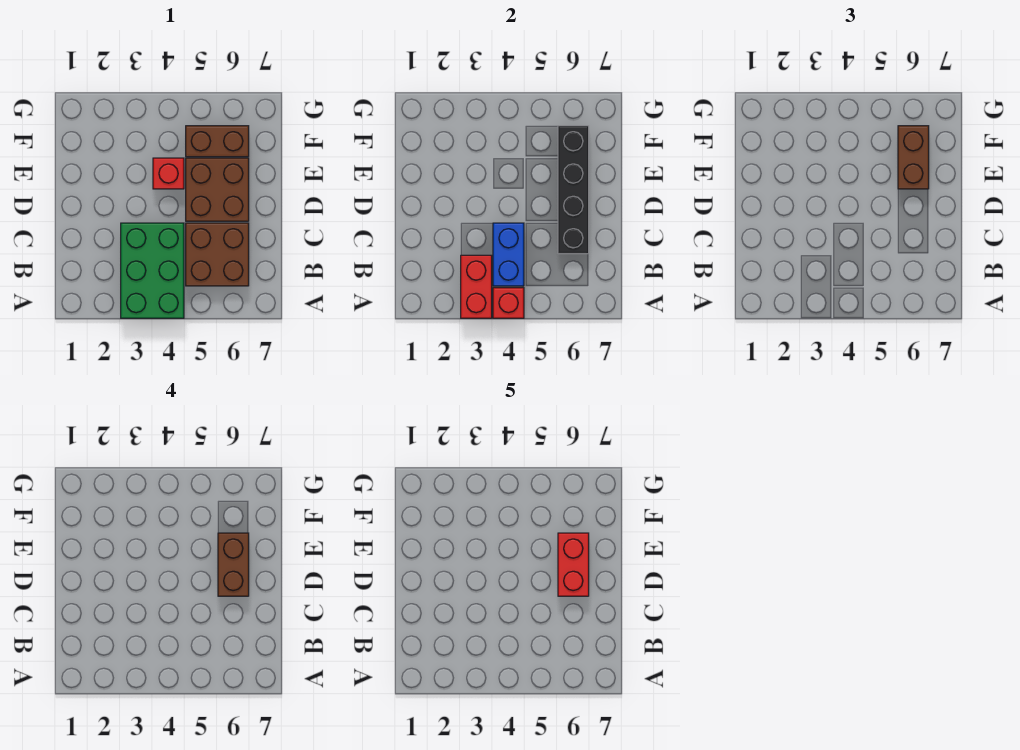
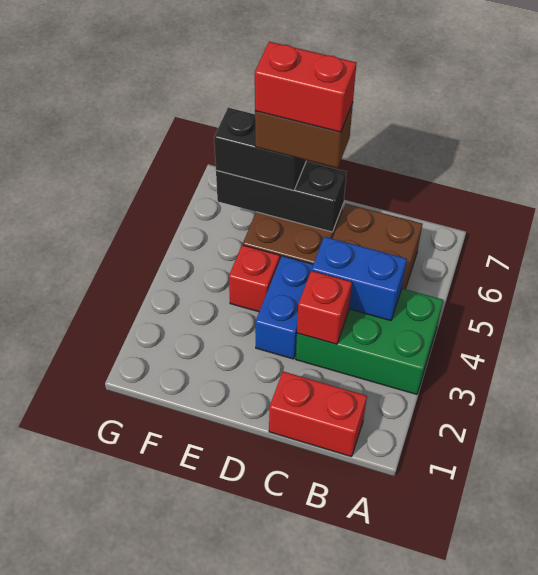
red 1x2 brick [461,255,492,318] -> red 1x2 brick moved to [269,371,367,457]
red 1x1 brick [493,288,524,318] -> red 1x1 brick moved to [297,271,352,344]
black 1x4 brick [558,126,589,254] -> black 1x3 brick [216,161,346,232]
none -> blue 1x2 brick [255,256,313,359]
brown 1x2 brick [898,126,929,189] -> black 1x2 brick [214,108,306,191]
brown 1x2 brick [186,126,249,157] -> none

